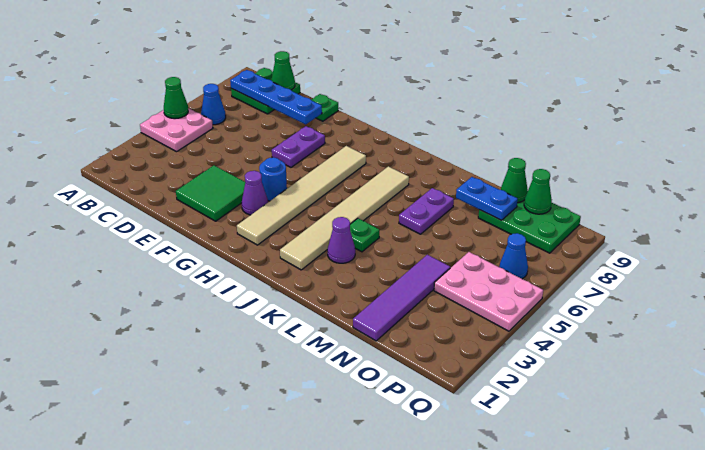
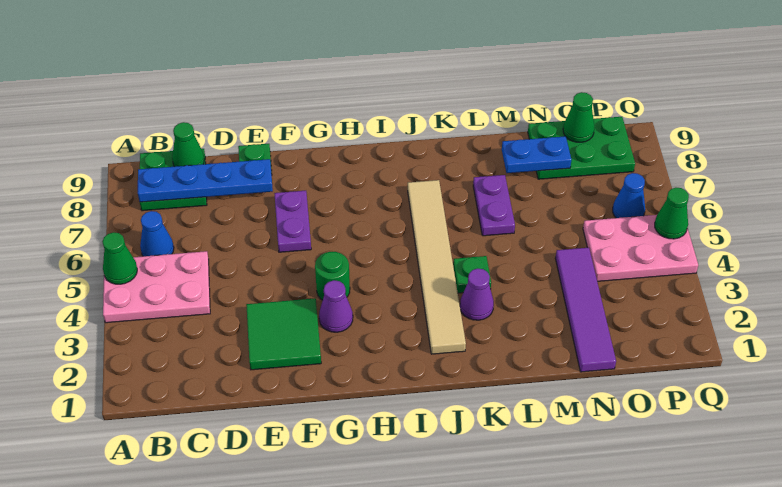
pink 2x2 plate [140,108,213,152] -> pink 2x3 plate [103,251,210,323]
blue 1x1 round brick [259,157,287,201] -> green 1x1 round brick [315,252,350,300]
tan 1x6 tile [237,146,366,245] -> none
green 1x1 cone [501,158,528,203] -> green 1x1 cone moved to [655,188,689,239]

